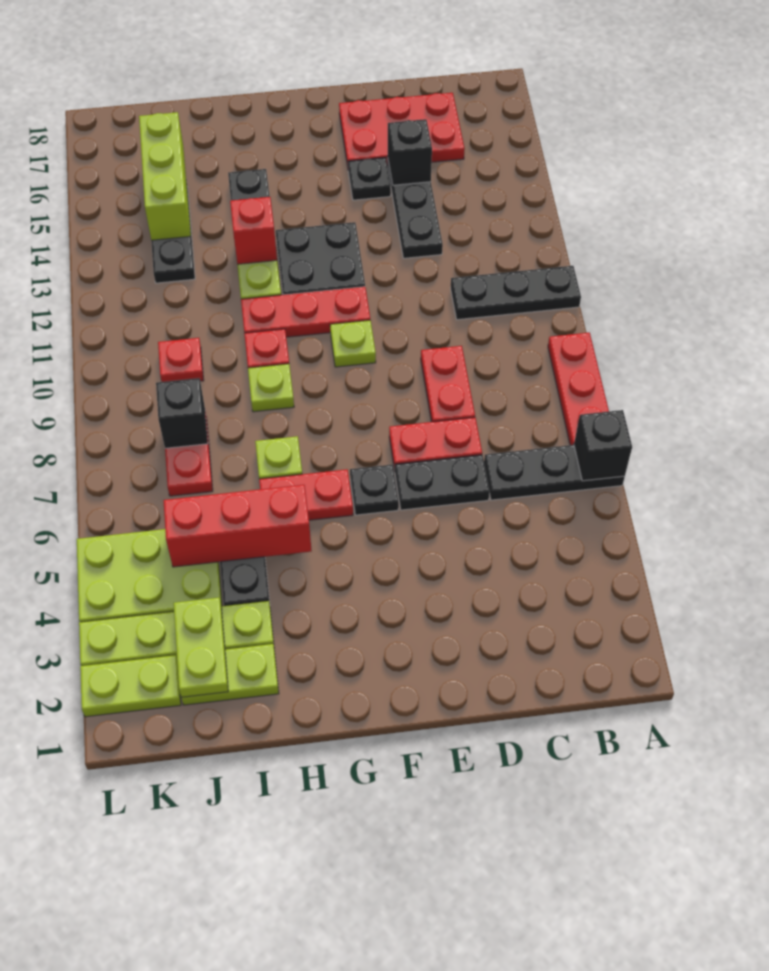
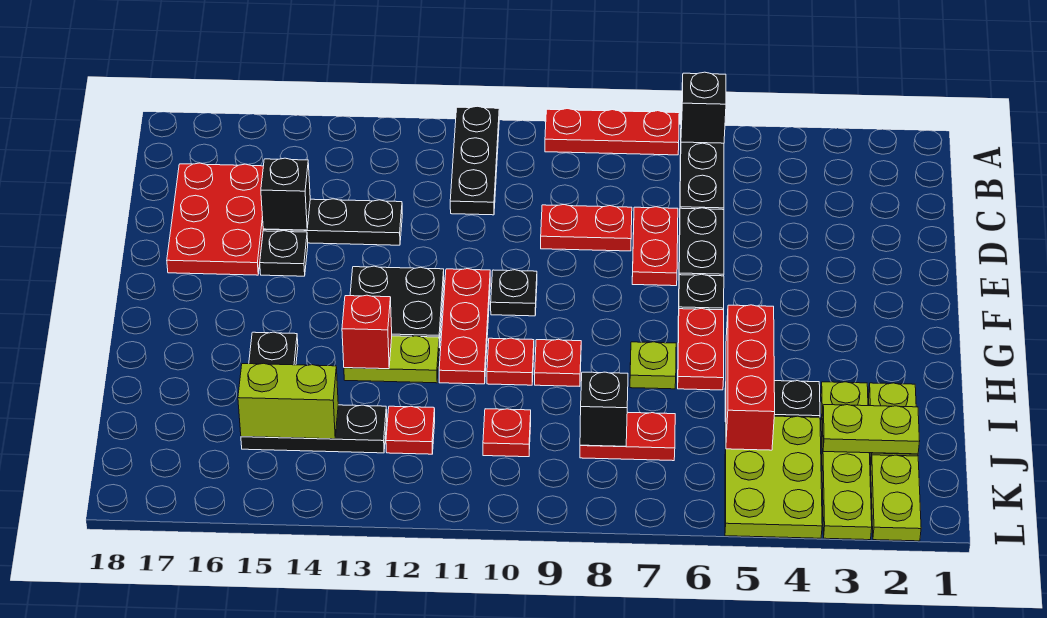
lime 1x1 plate [330,320,376,367] -> black 1x1 plate [491,270,537,316]
lime 1x1 plate [248,364,294,412] -> red 1x1 plate [535,339,581,386]
none -> red 1x1 plate [386,406,435,454]
lime 1x3 brick [139,112,191,240] -> lime 1x2 brick [238,363,338,439]

